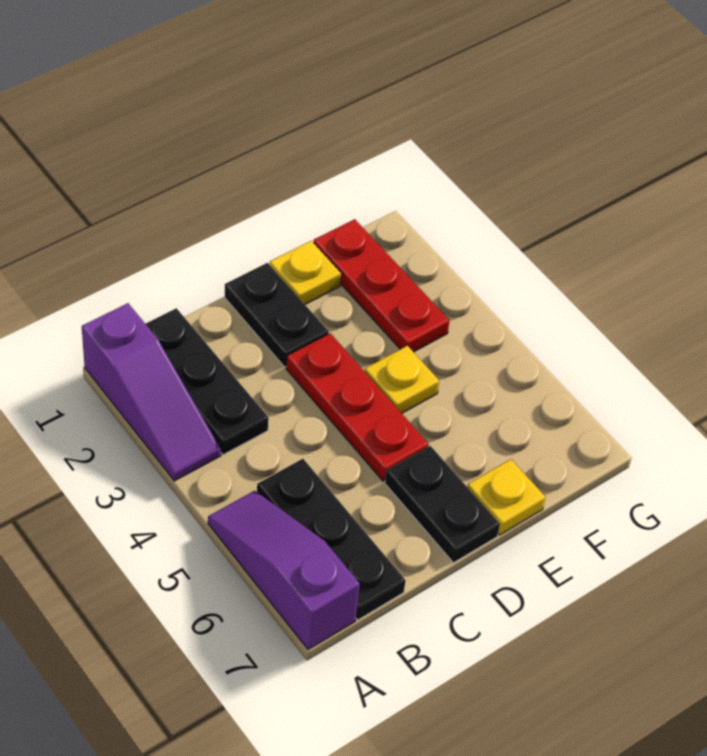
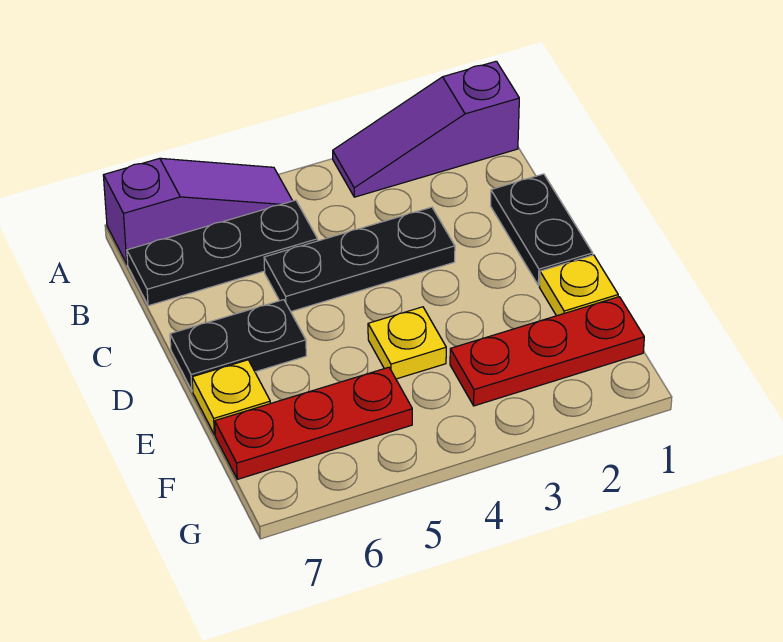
black 1x3 plate [146,308,269,455] -> black 1x3 plate moved to [264,207,455,311]
black 1x2 plate [224,263,329,367] -> black 1x2 plate turned to [491,174,593,286]
red 1x3 plate [286,333,429,481] -> red 1x3 plate moved to [215,367,412,479]

